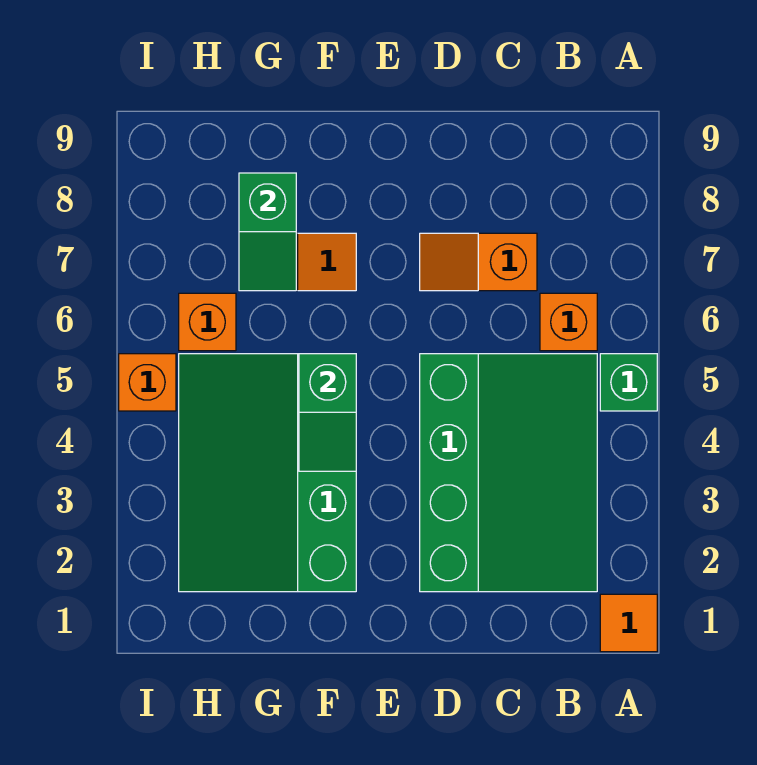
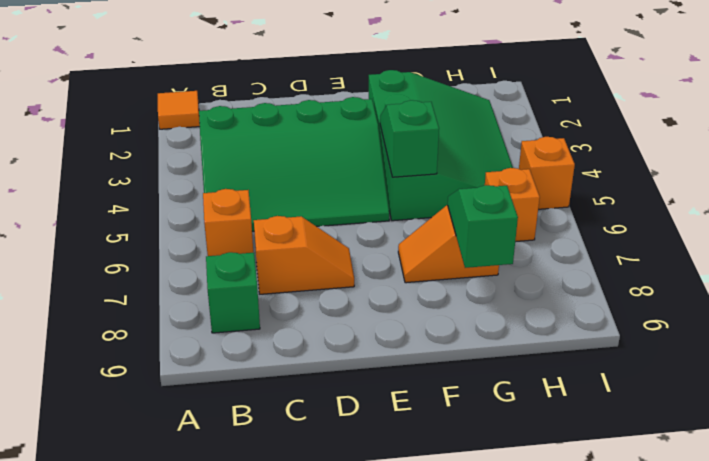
green 1x1 brick [600,354,657,411] -> green 1x1 brick moved to [206,252,260,333]
green 3x4 slope [420,354,597,592] -> green 3x4 slope turned to [199,97,389,231]

